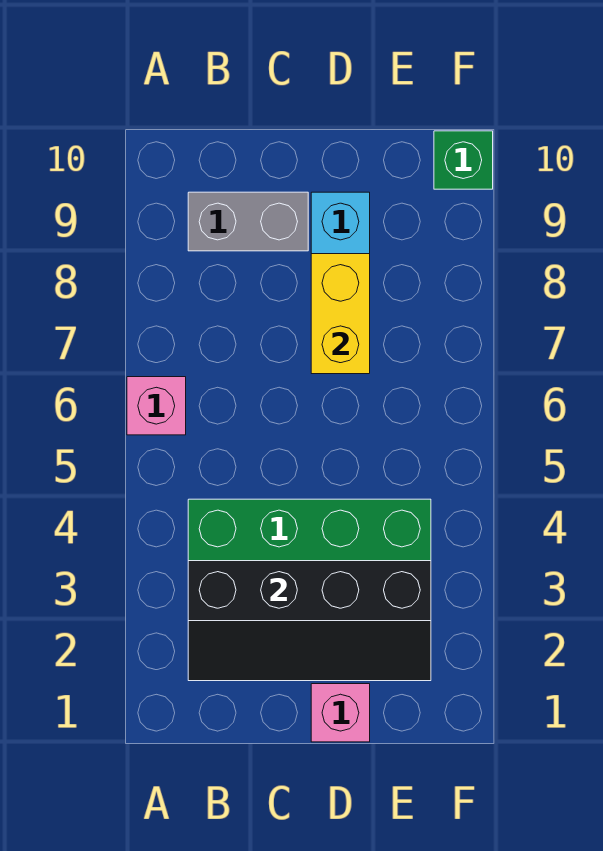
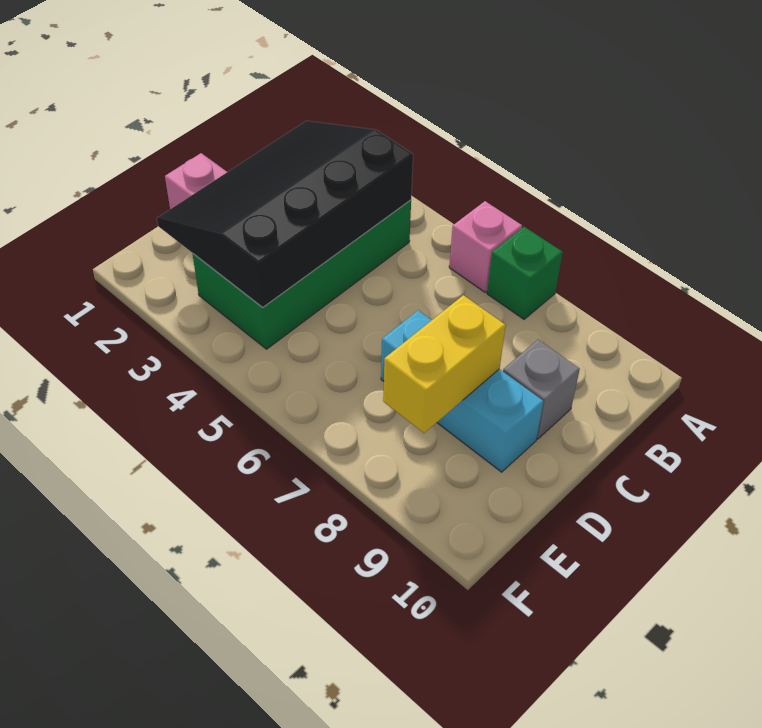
black 2x4 slope [188,561,431,681] -> black 3x4 slope [157,121,413,308]
grey 1x2 brick [188,192,308,251] -> grey 1x1 brick [503,340,580,439]
yellow 1x2 brick [311,254,370,374] -> yellow 1x2 brick turned to [383,295,506,433]
green 1x1 brick [434,131,493,189] -> green 1x1 brick moved to [487,227,563,319]

